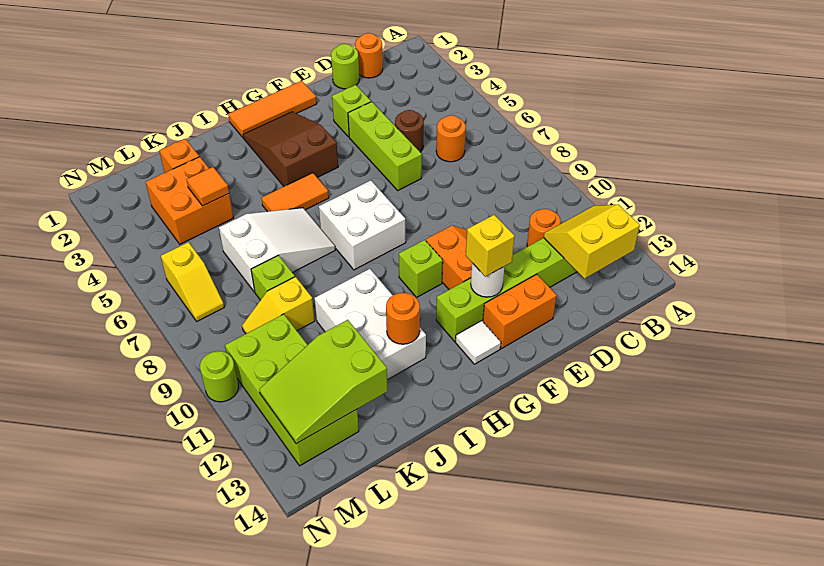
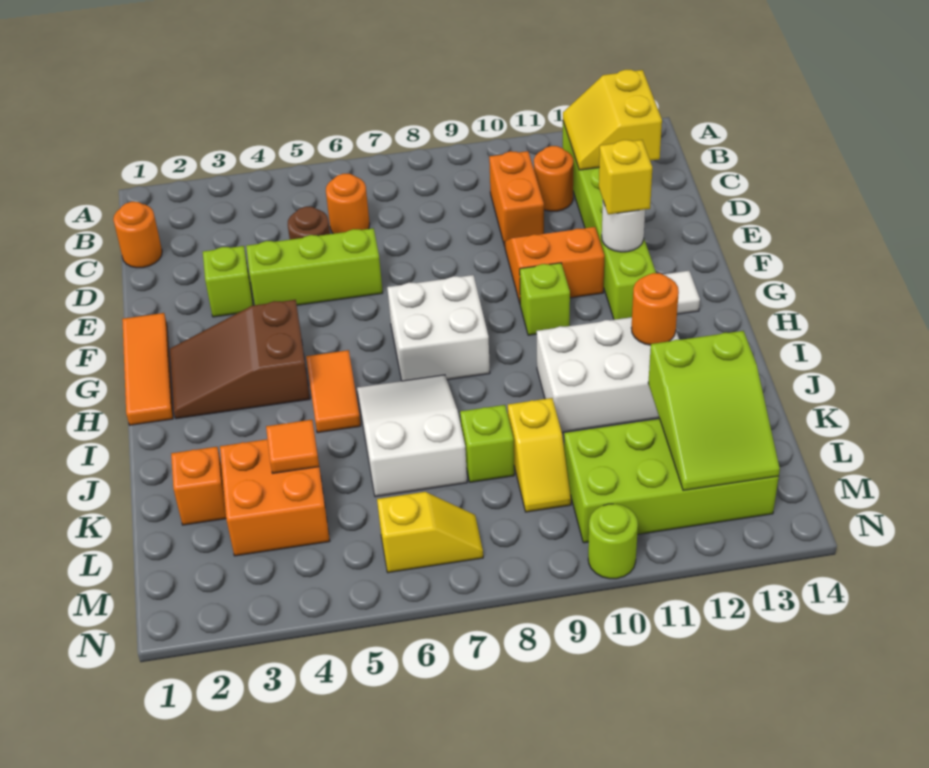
lime 1x1 round brick [331,44,359,89] -> none
orange 1x2 brick [483,274,557,348] -> orange 1x2 brick moved to [489,151,544,246]

